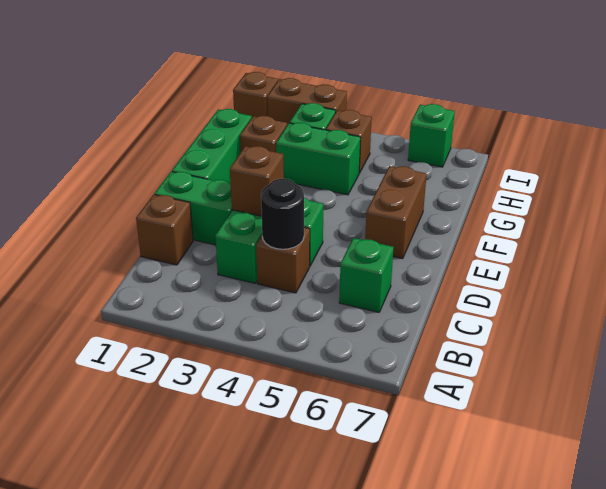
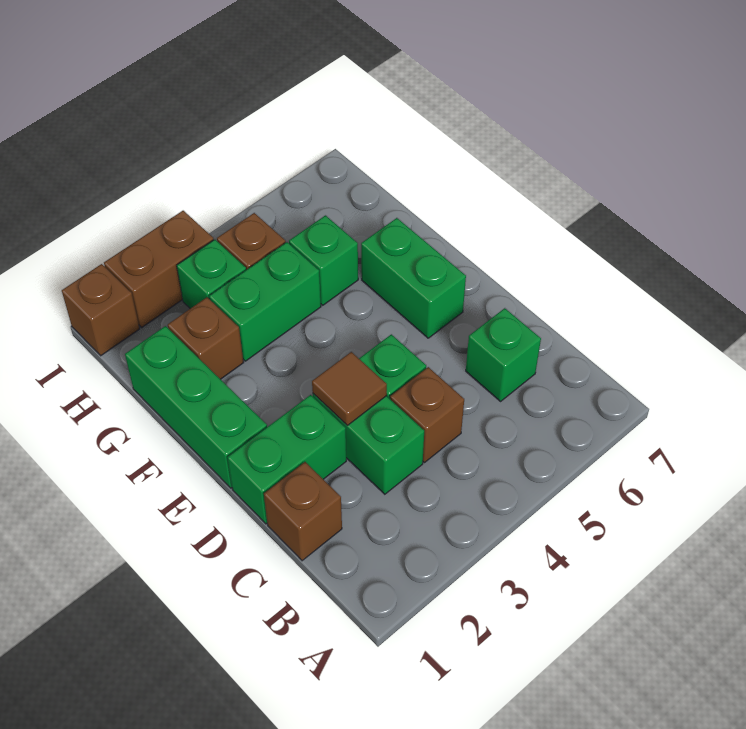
black 1x1 round brick [261,179,304,249] -> none
brown 1x1 brick [230,146,284,216] -> brown 1x1 tile [312,352,387,425]
brown 1x2 brick [365,166,427,259] -> green 1x2 brick [361,218,466,338]
green 1x1 brick [408,104,455,167] -> green 1x1 brick moved to [289,215,358,305]

